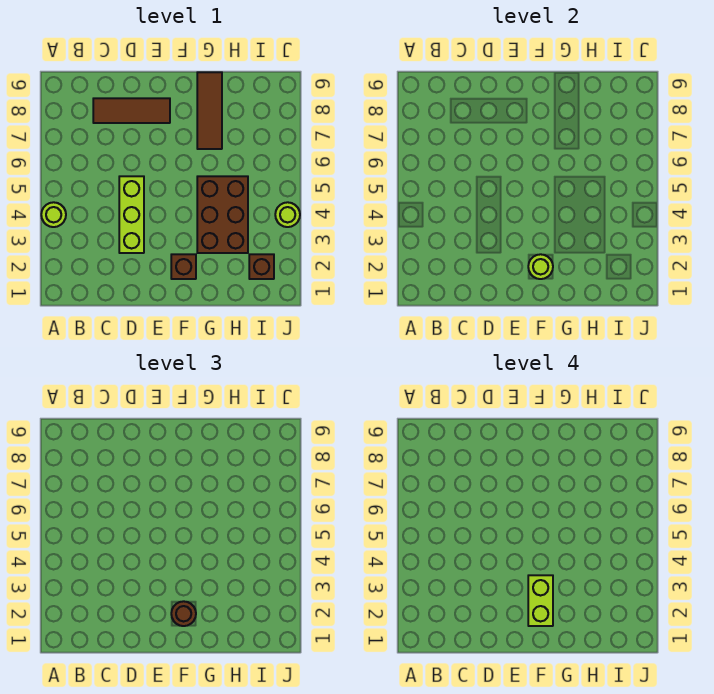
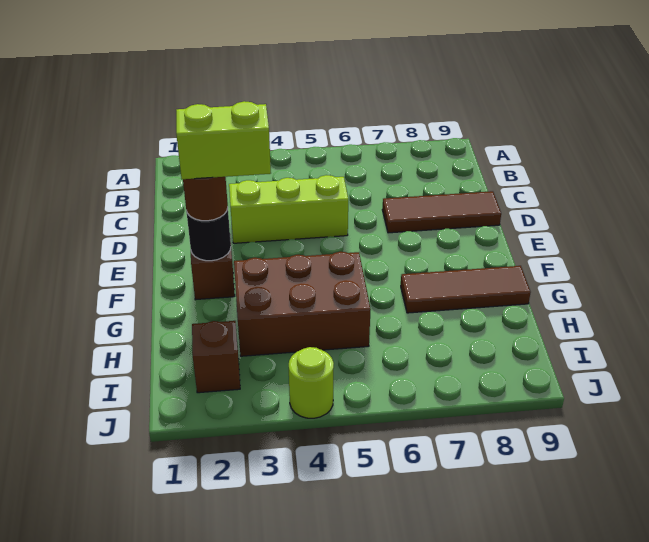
lime 1x1 round brick [41,202,66,227] -> none
brown 1x3 tile [93,98,170,123] -> brown 1x3 tile turned to [382,191,501,233]
lime 1x1 round brick [528,254,553,279] -> black 1x1 round brick [186,208,231,261]

